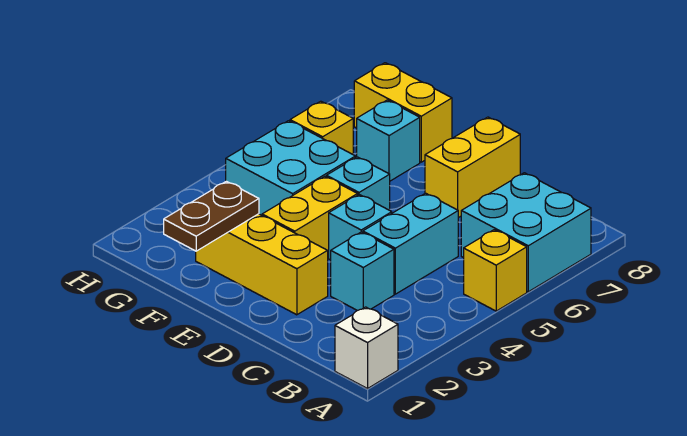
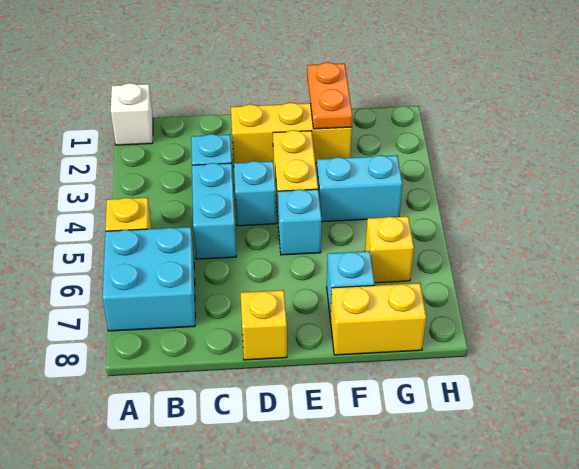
yellow 1x2 brick [425,117,520,218] -> yellow 1x1 brick [241,290,287,360]
brown 1x2 plate [164,181,259,251] -> orange 1x2 plate [307,62,353,129]
cyan 2x2 brick [226,121,355,215] -> cyan 1x2 brick [317,155,403,222]

